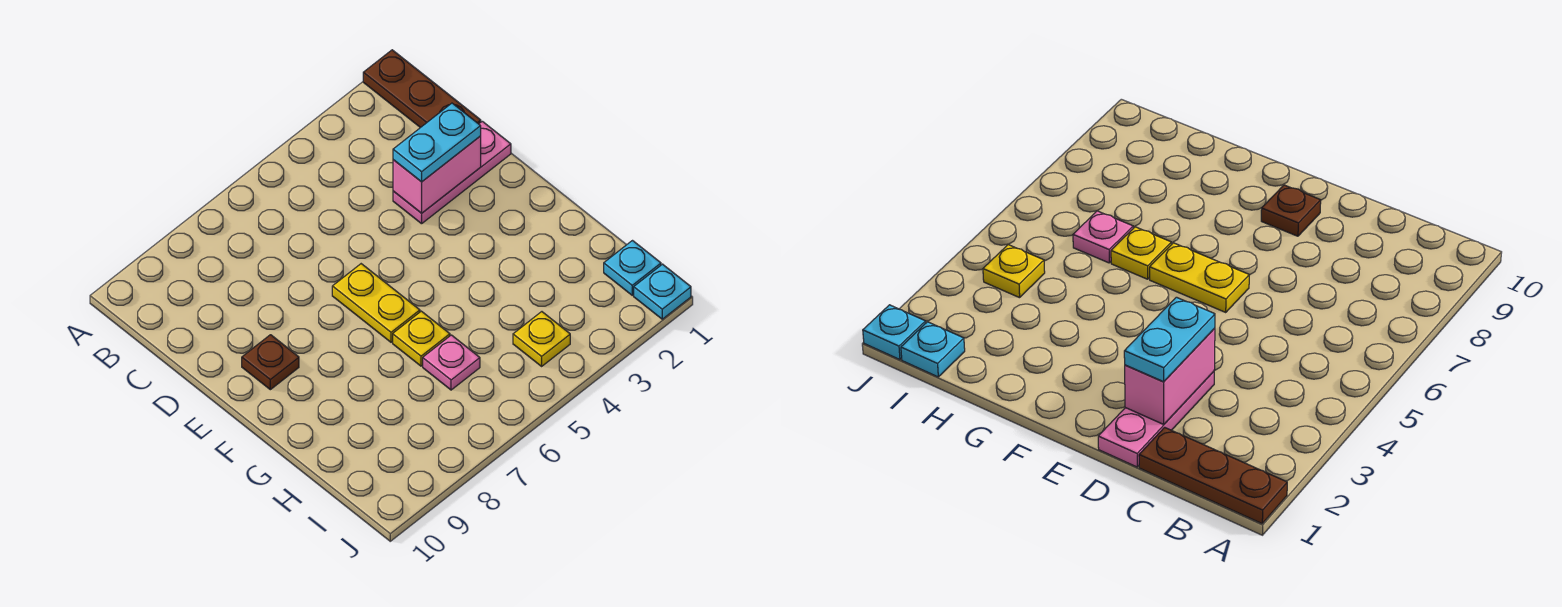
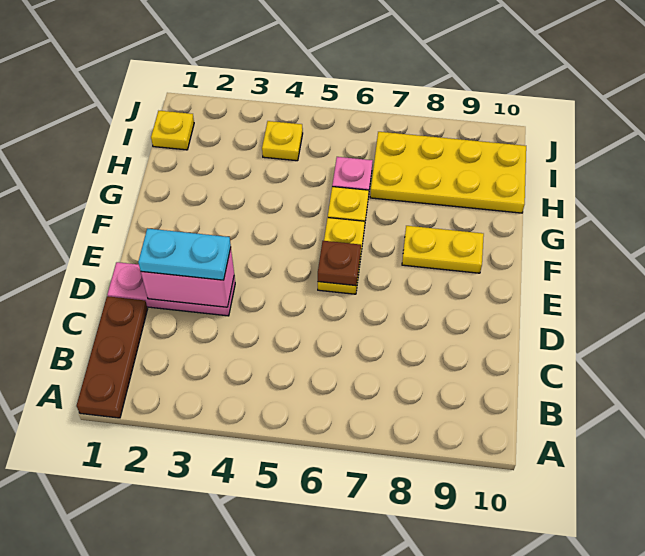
brown 1x1 plate [242,335,299,390] -> brown 1x1 plate moved to [318,241,361,286]
none -> yellow 1x2 plate [402,226,484,273]
none -> yellow 2x4 plate [370,132,526,213]
cyan 1x1 plate [604,241,661,295] -> yellow 1x1 plate [151,111,194,150]
cyan 1x1 plate [634,264,691,319] -> none

